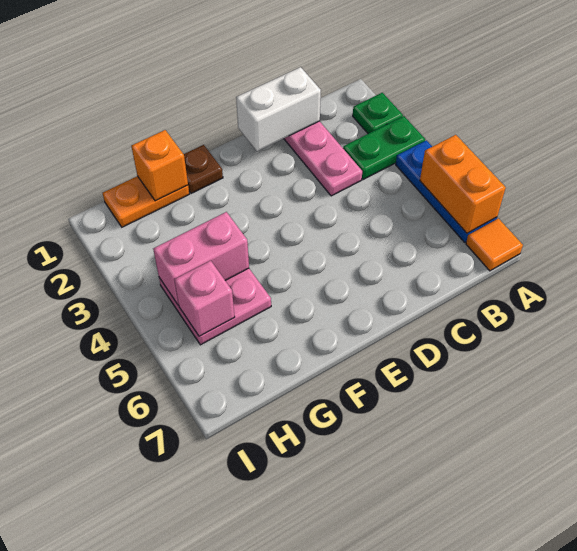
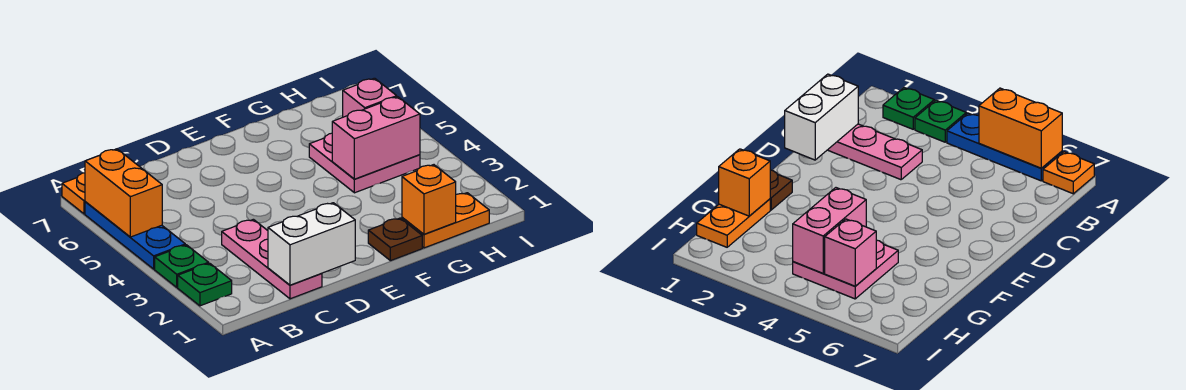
green 1x2 plate [343,116,425,180] -> green 1x1 plate [155,245,209,287]
orange 1x1 tile [466,219,523,271] -> orange 1x1 plate [62,173,85,214]

